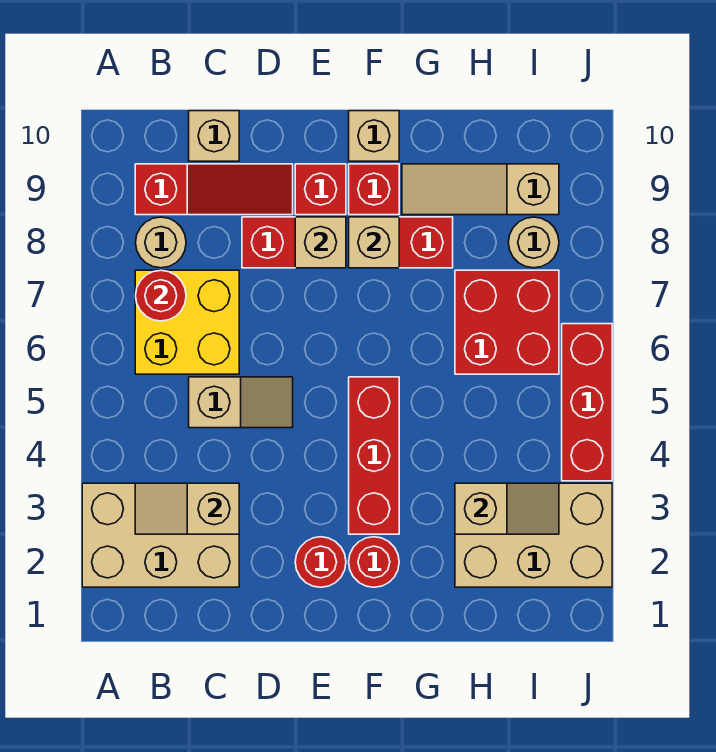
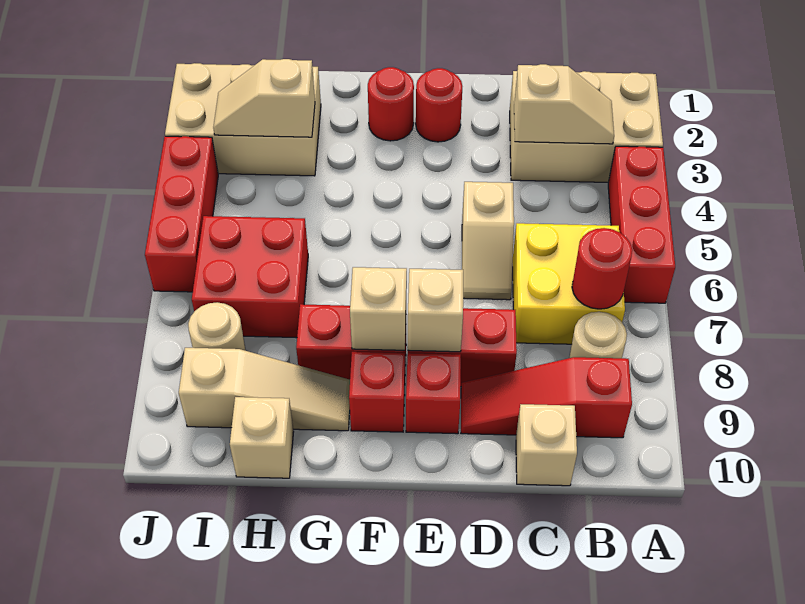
tan 1x2 slope [189,377,293,428] -> tan 1x2 slope turned to [462,182,514,300]
red 1x3 brick [349,377,399,534] -> red 1x3 brick moved to [608,146,675,303]
tan 1x1 brick [349,111,399,161] -> tan 1x1 brick moved to [230,397,294,478]

